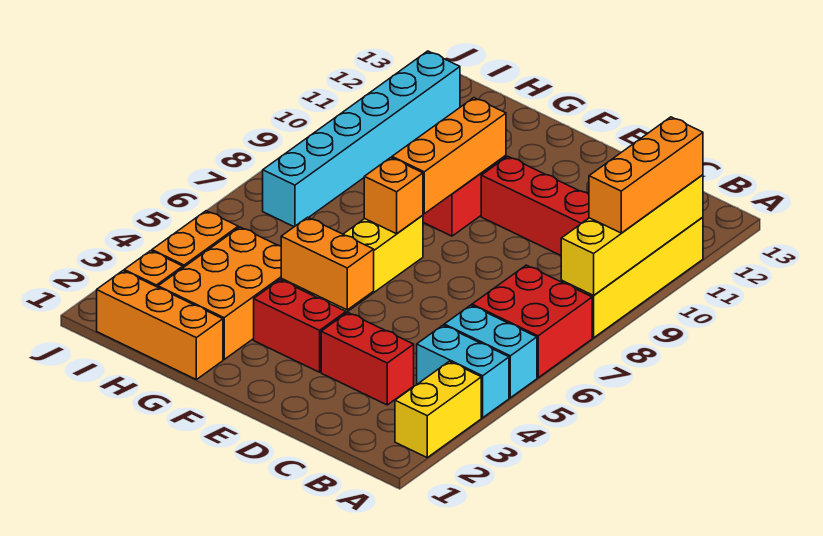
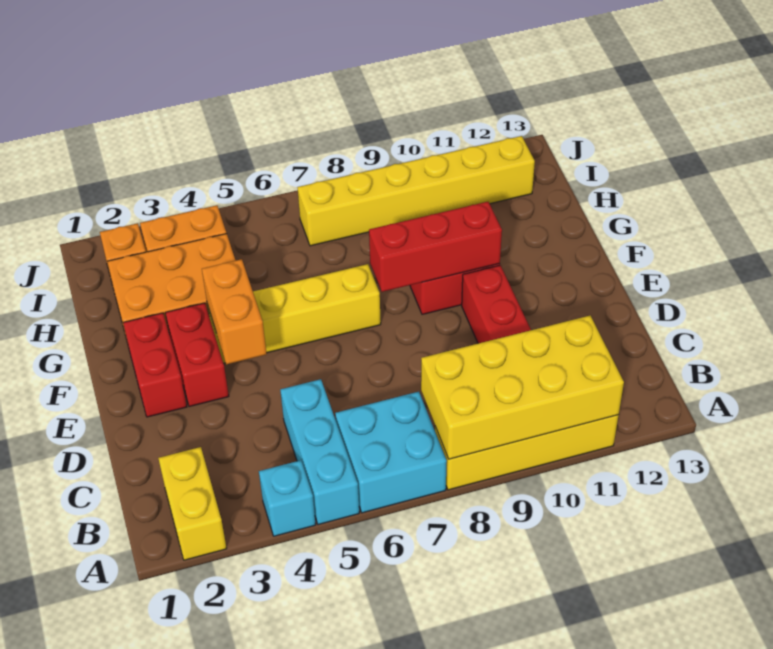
yellow 1x2 brick [395,361,481,457] -> yellow 1x2 brick turned to [158,447,227,560]
cyan 1x2 brick [417,325,509,418] -> cyan 1x1 brick [259,460,316,536]
cyan 1x2 brick [444,305,537,398] -> cyan 1x3 brick [280,379,359,525]
red 2x2 brick [472,265,592,378] -> cyan 2x2 brick [335,392,447,513]
yellow 1x4 brick [561,175,703,295] -> yellow 2x4 brick [421,316,624,459]
orange 1x3 brick [589,117,703,233] -> none
red 1x2 brick [321,312,414,405] -> red 1x2 brick moved to [123,313,187,417]
orange 1x1 brick [364,158,423,234] -> none
orange 1x3 brick [392,98,506,214] -> red 1x3 brick [369,202,502,292]
orange 1x3 brick [97,271,223,379] -> none
cyan 1x6 brick [263,51,460,227] -> yellow 1x6 brick [297,136,535,246]

